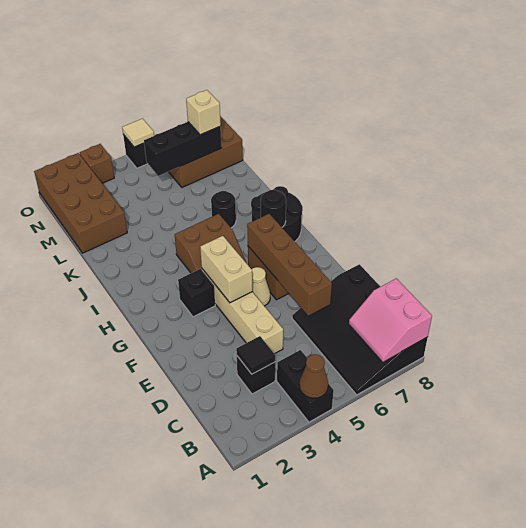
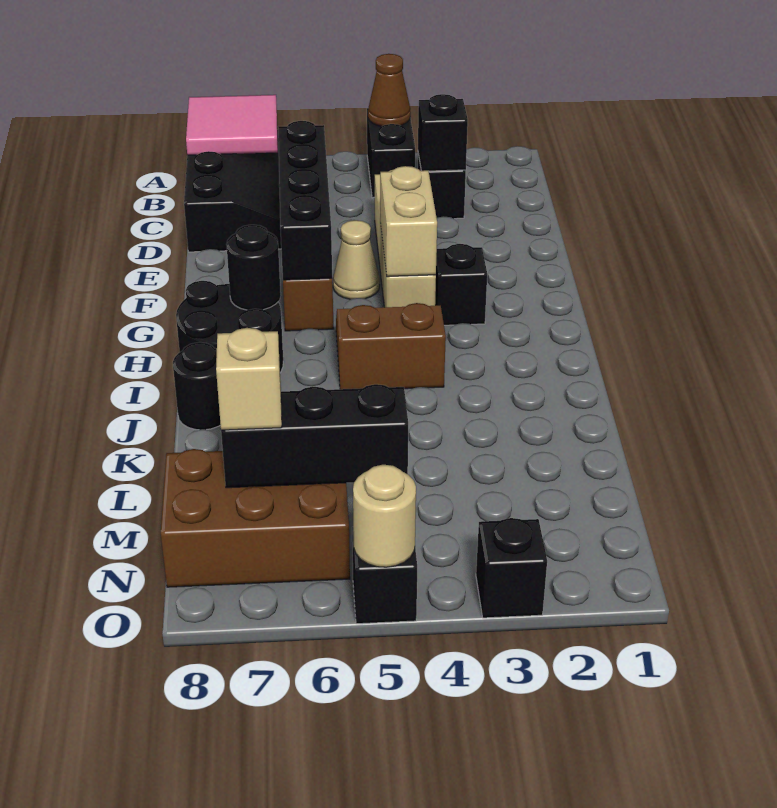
pink 2x2 slope [349,278,432,362] -> pink 2x2 tile [186,95,278,155]
black 1x1 tile [236,336,275,374] -> black 1x1 brick [418,94,468,171]
brown 1x4 brick [247,214,332,316] -> black 1x4 brick [278,121,332,280]
black 1x1 round brick [211,191,236,228] -> black 1x1 round brick moved to [173,342,221,430]
brown 2x4 brick [34,153,127,253] -> none
brown 1x1 brick [80,144,114,183] -> black 1x1 brick [476,518,547,618]
tan 1x1 tile [122,119,154,147] -> tan 1x1 round brick [353,465,416,567]

